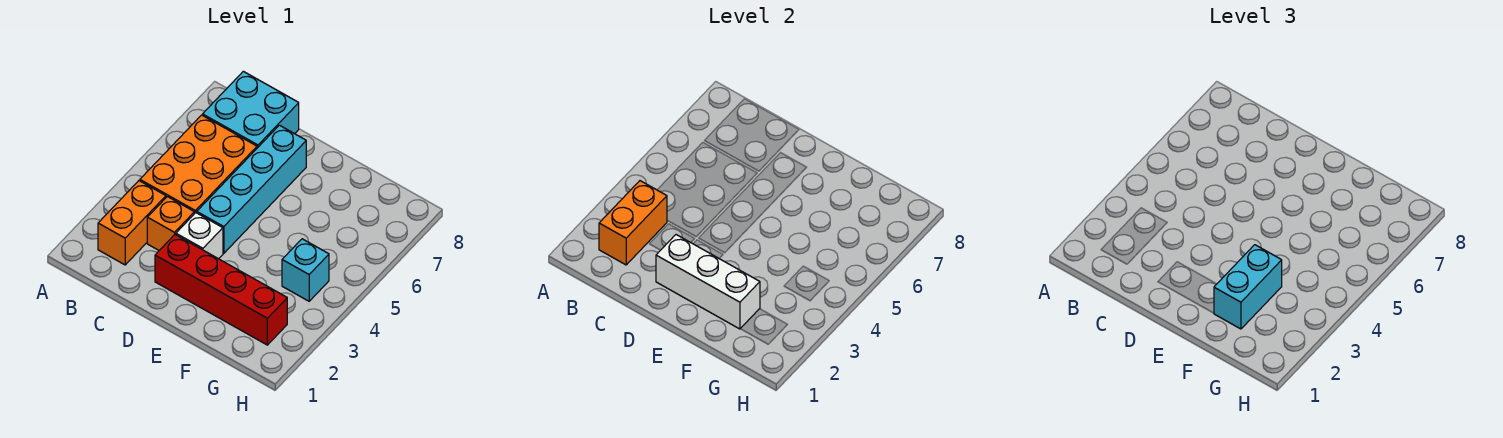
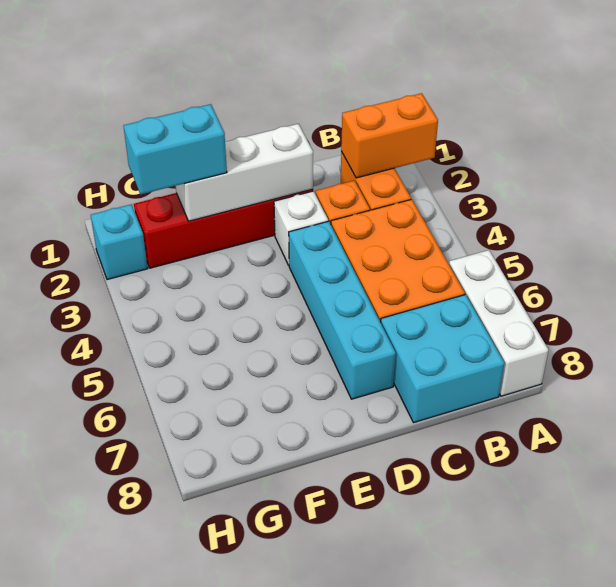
none -> white 1x3 brick [449,250,549,396]
orange 1x2 brick [599,181,667,265] -> orange 1x2 brick turned to [341,93,438,178]
cyan 1x2 brick [1214,245,1282,329] -> cyan 1x2 brick turned to [123,104,227,194]
cyan 1x1 brick [282,239,329,301] -> cyan 1x1 brick moved to [91,204,148,280]

